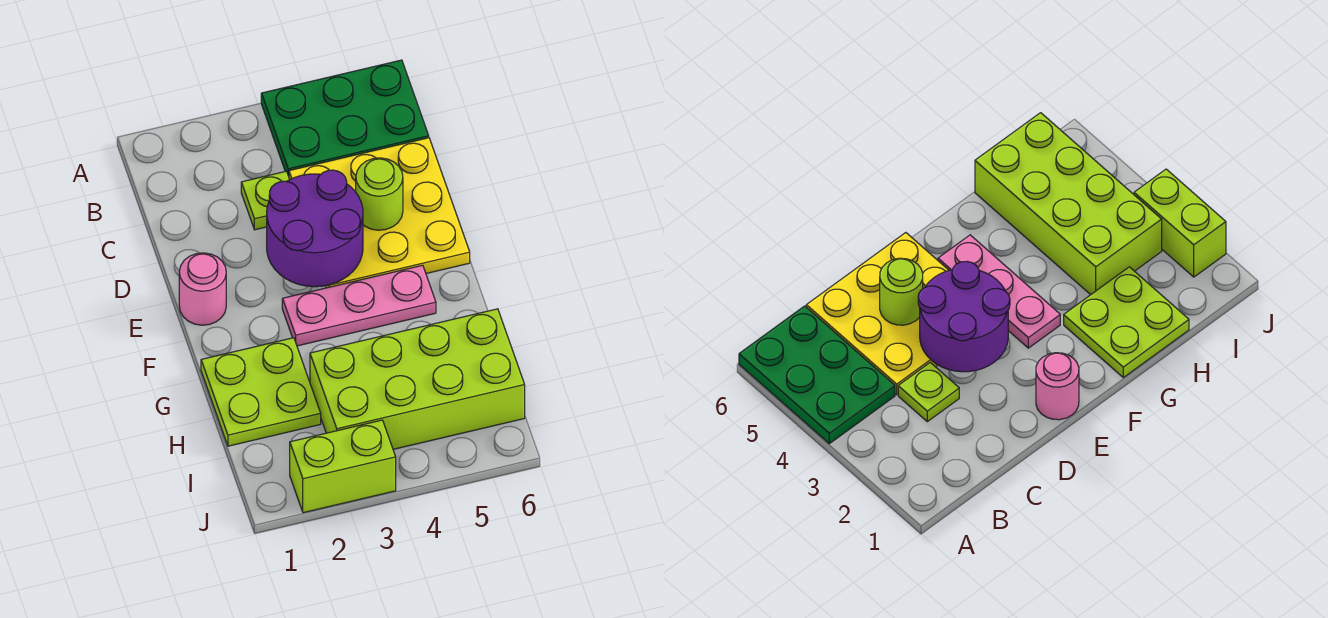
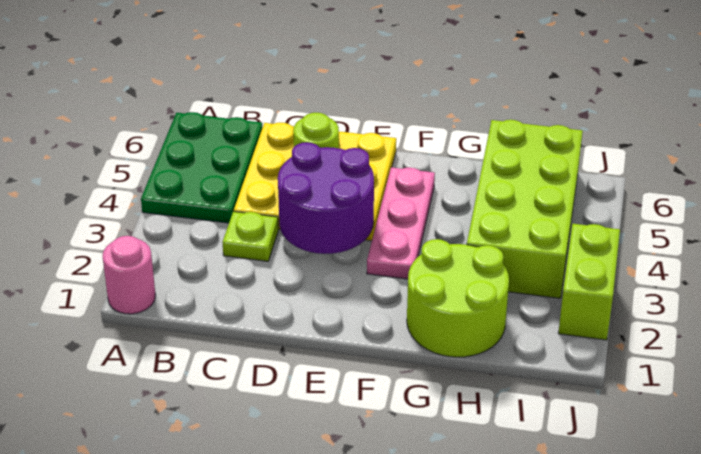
pink 1x1 round brick [179,253,226,325] -> pink 1x1 round brick moved to [102,236,155,314]
lime 2x2 plate [201,338,321,446] -> lime 2x2 round brick [407,239,509,357]

